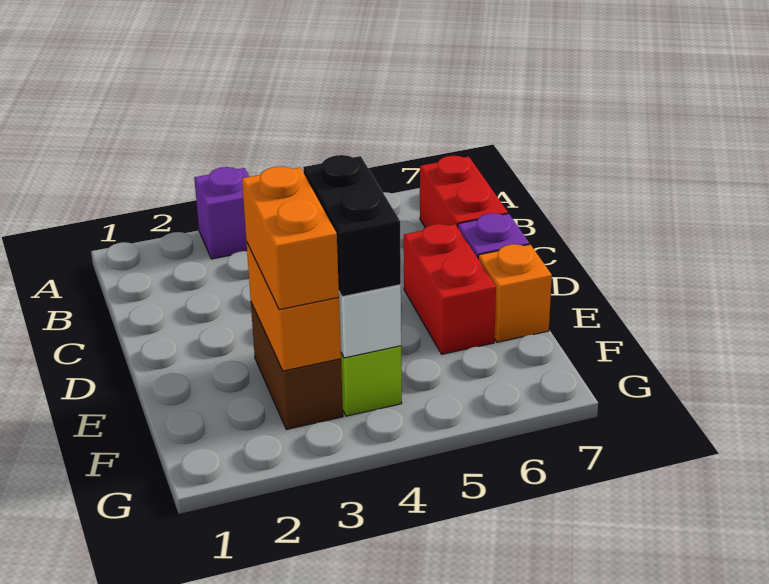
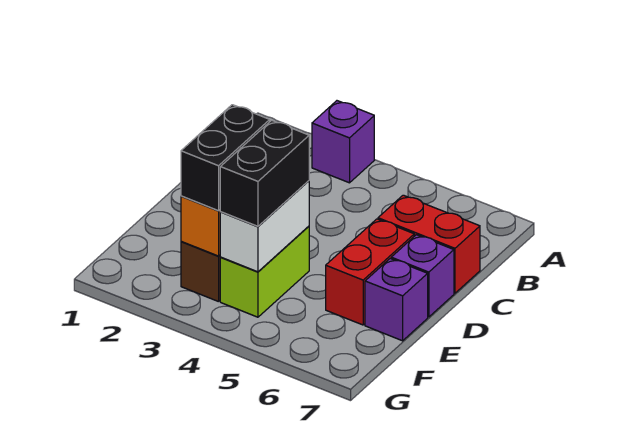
red 1x2 brick [420,156,508,228] -> red 1x2 brick turned to [378,195,480,293]
orange 1x2 brick [242,166,339,310] -> black 1x2 brick [181,105,270,211]
orange 1x1 brick [478,244,552,342] -> purple 1x1 brick [365,259,428,341]

